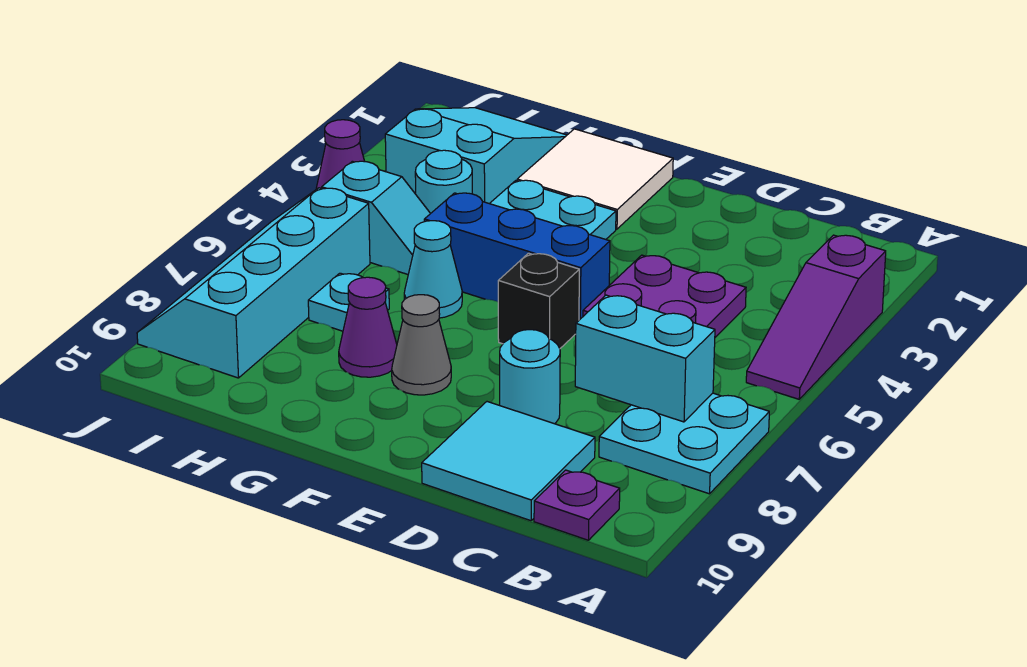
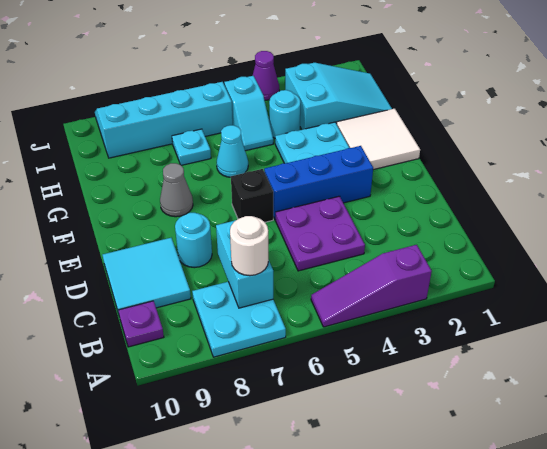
none -> white 1x1 round brick [230,216,268,276]
blue 1x3 brick [424,193,610,320] -> blue 1x3 brick turned to [264,146,373,220]
purple 1x1 cone [339,277,397,377] -> none

